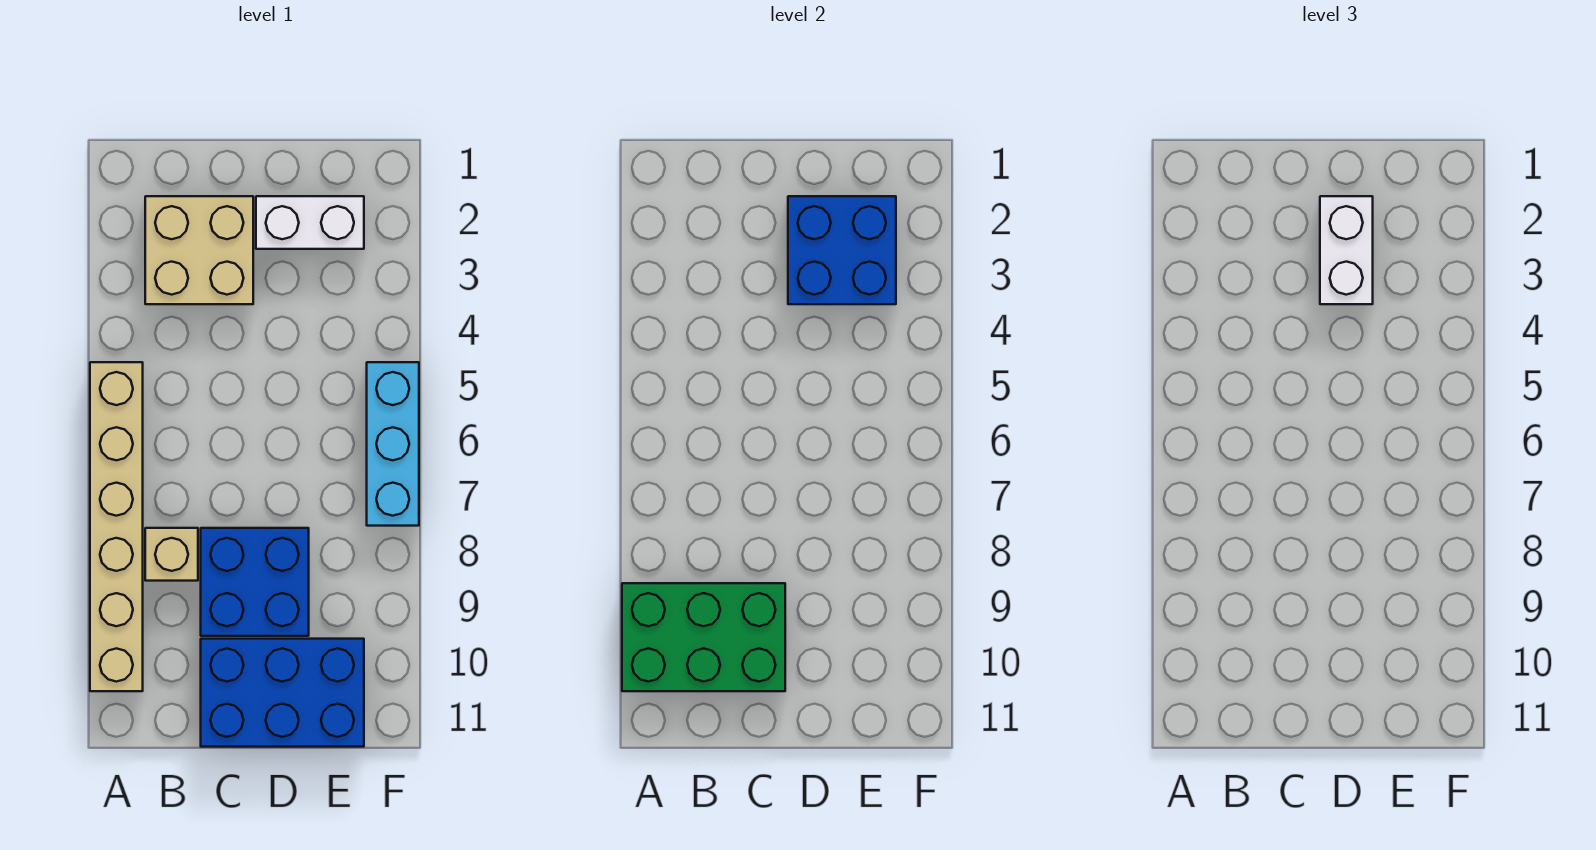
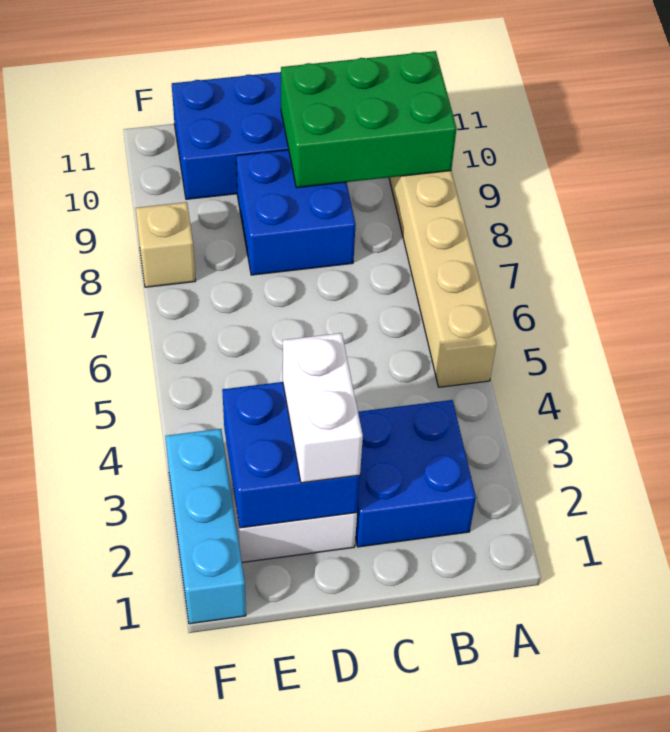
tan 2x2 brick [145,196,253,304] -> blue 2x2 brick [355,400,476,547]
tan 1x1 brick [145,528,198,581] -> tan 1x1 brick moved to [136,202,196,287]
cyan 1x3 brick [367,362,419,526] -> cyan 1x3 brick moved to [165,429,246,624]

